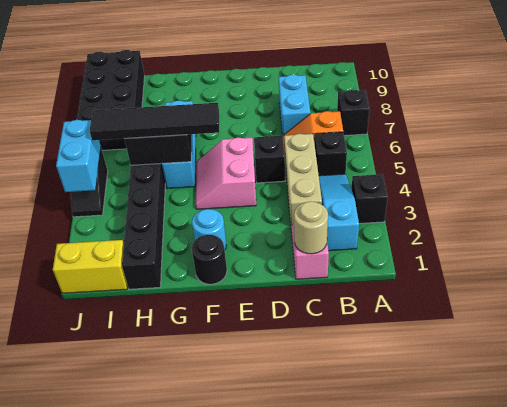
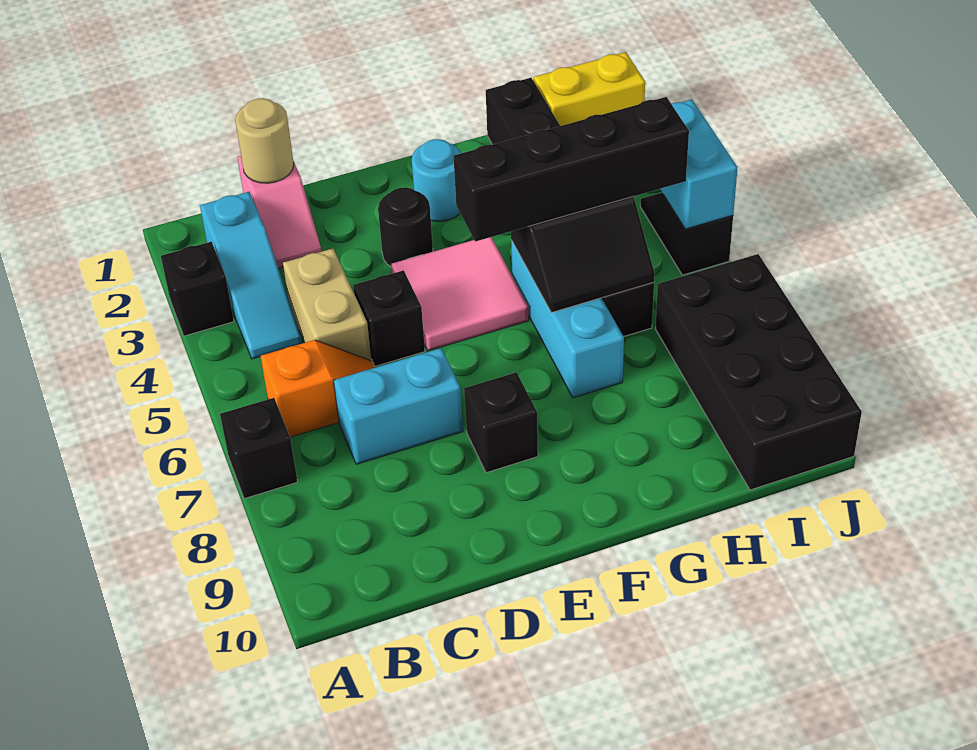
black 1x1 brick [314,132,347,176] -> black 1x1 brick moved to [464,372,538,473]
tan 1x3 brick [284,134,322,224] -> tan 1x2 brick [283,249,371,360]
cyan 1x2 brick [279,75,310,136] -> cyan 1x2 brick turned to [333,348,463,464]
pink 2x2 slope [196,137,256,209] -> pink 2x2 tile [391,237,529,351]
black 1x1 round brick [192,235,227,284] -> black 1x1 round brick moved to [378,187,433,267]
black 1x4 tile [90,103,219,140] -> black 1x4 brick [453,97,689,242]

